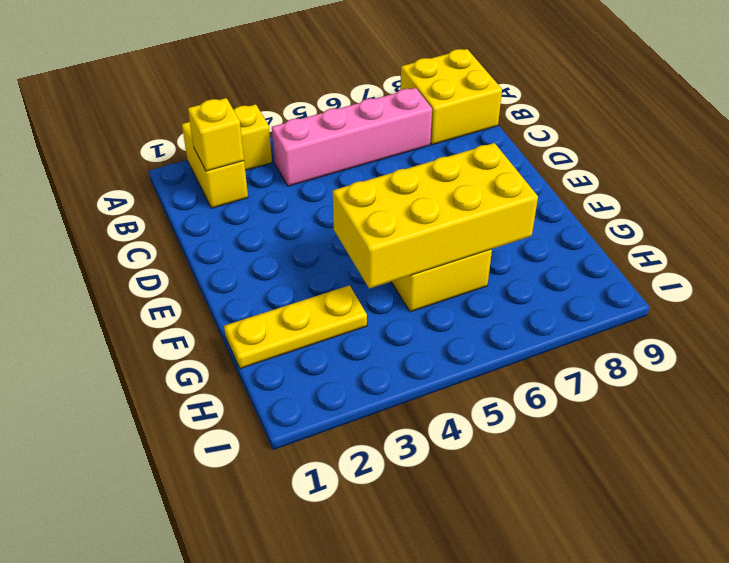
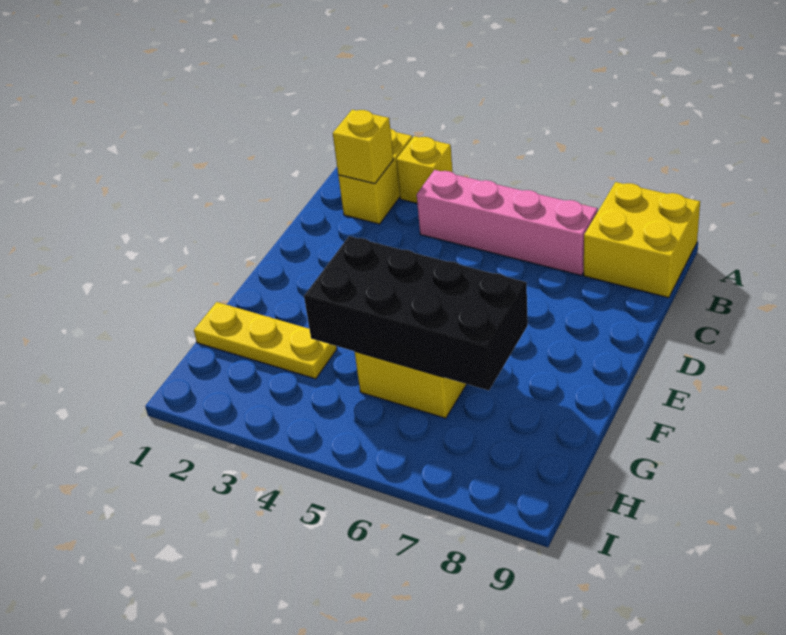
yellow 2x4 brick [333,143,538,288] -> black 2x4 brick [304,236,528,390]

